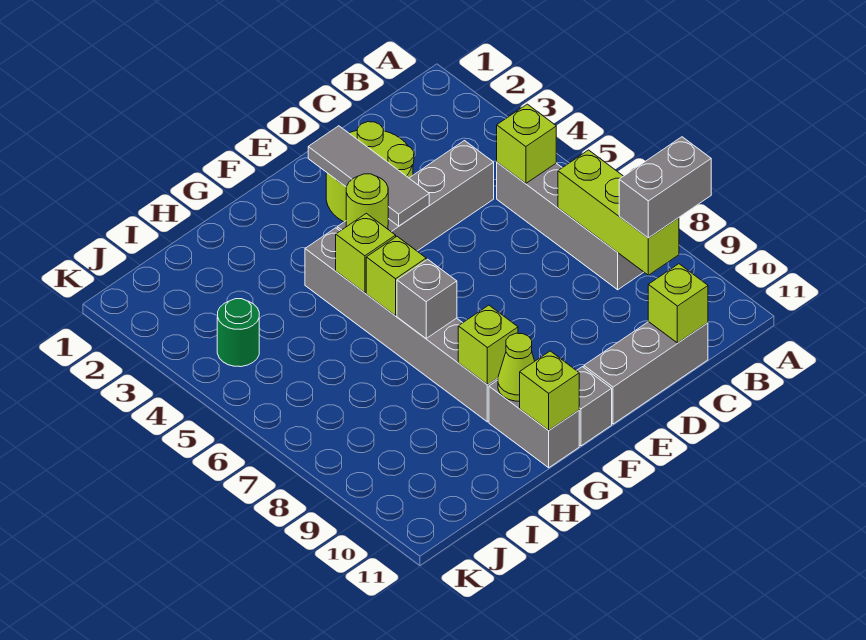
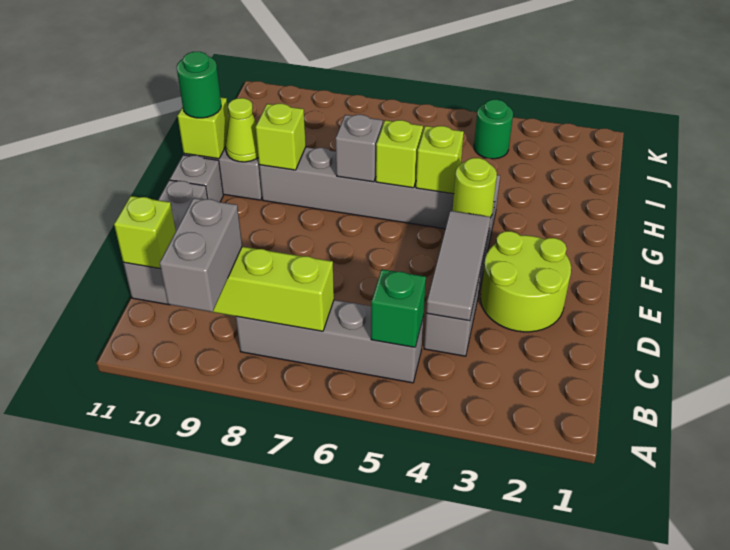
lime 1x1 brick [497,104,556,183] -> green 1x1 brick [371,269,426,347]
grey 1x3 tile [308,126,429,226] -> grey 1x3 tile turned to [426,211,490,321]
none -> green 1x1 round brick [177,52,221,118]

